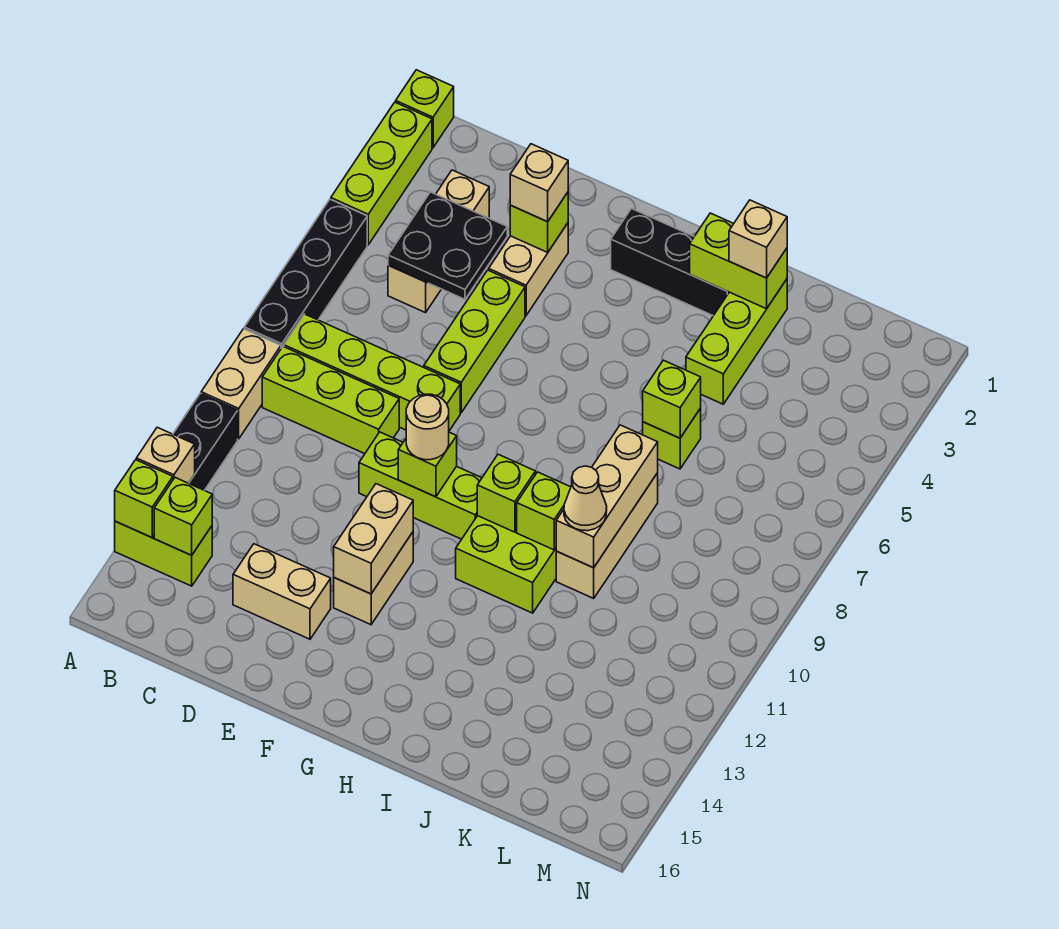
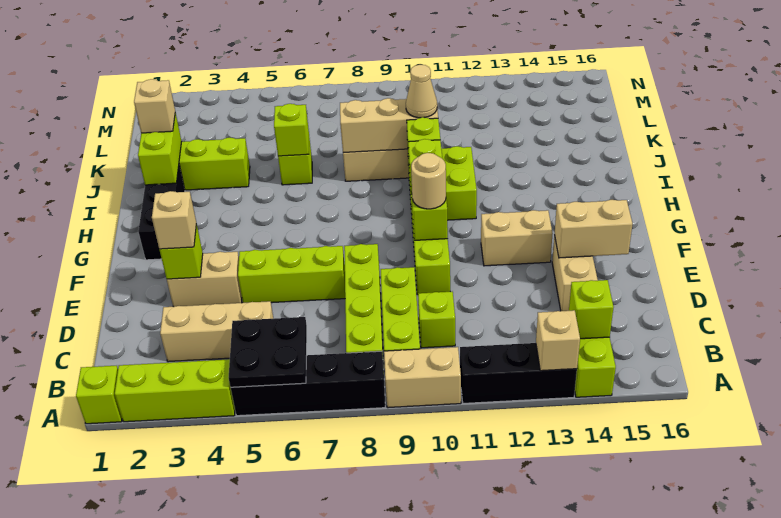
lime 1x1 brick [115,460,173,538] -> lime 1x1 brick moved to [418,292,455,348]
black 2x2 plate [388,192,507,299] -> black 2x2 plate moved to [229,317,307,387]
tan 1x2 brick [334,484,413,594] -> tan 1x2 brick moved to [555,200,632,258]

